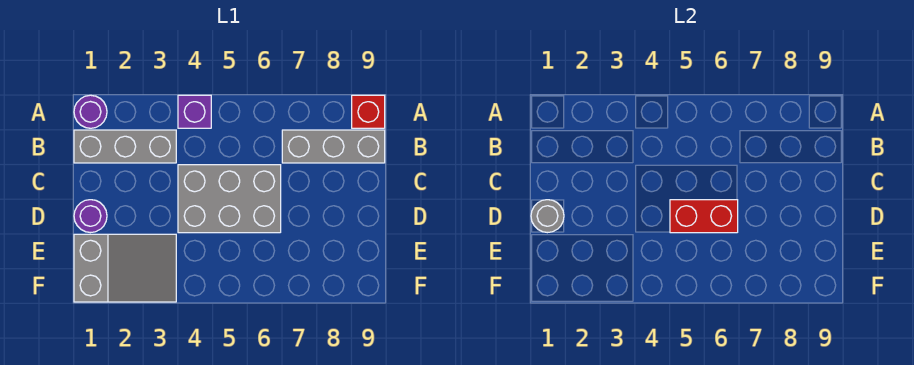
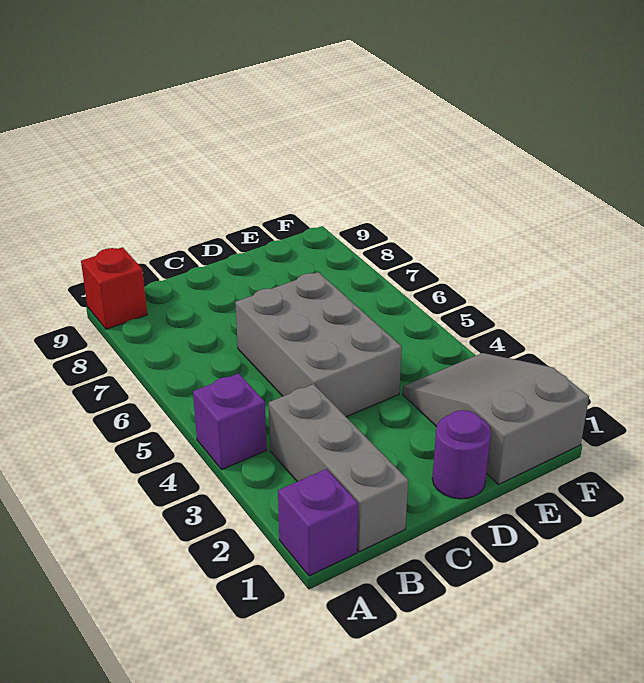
purple 1x1 round brick [74,95,107,128] -> purple 1x1 brick [278,469,358,576]
grey 1x3 brick [282,130,385,163] -> none
grey 1x1 round brick [531,200,564,233] -> none
red 1x2 brick [670,200,738,233] -> none

